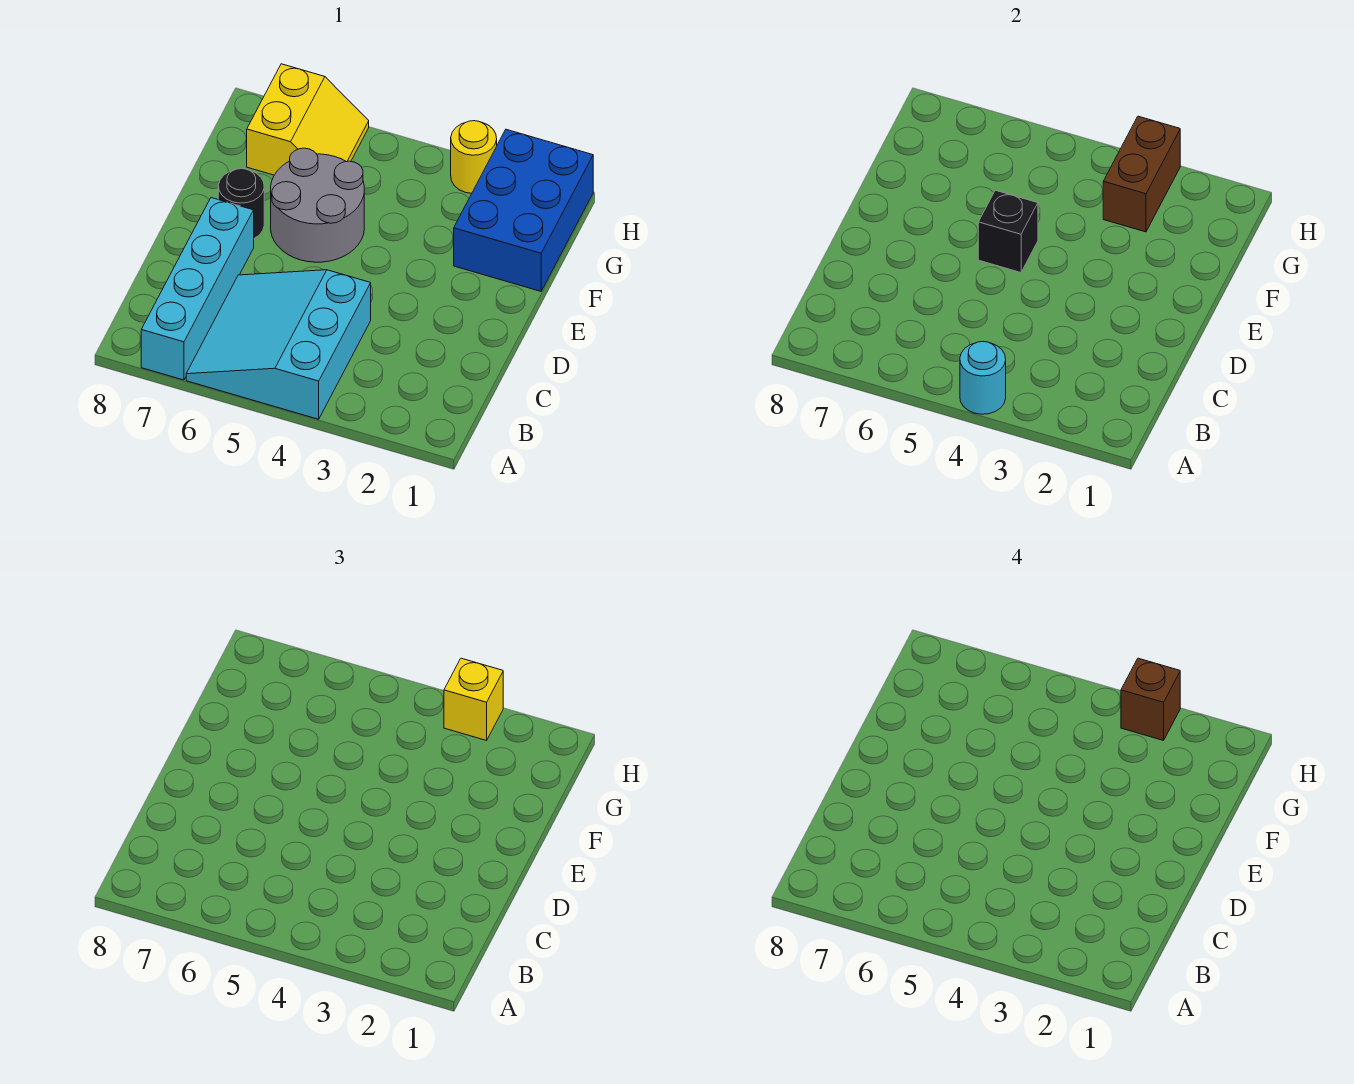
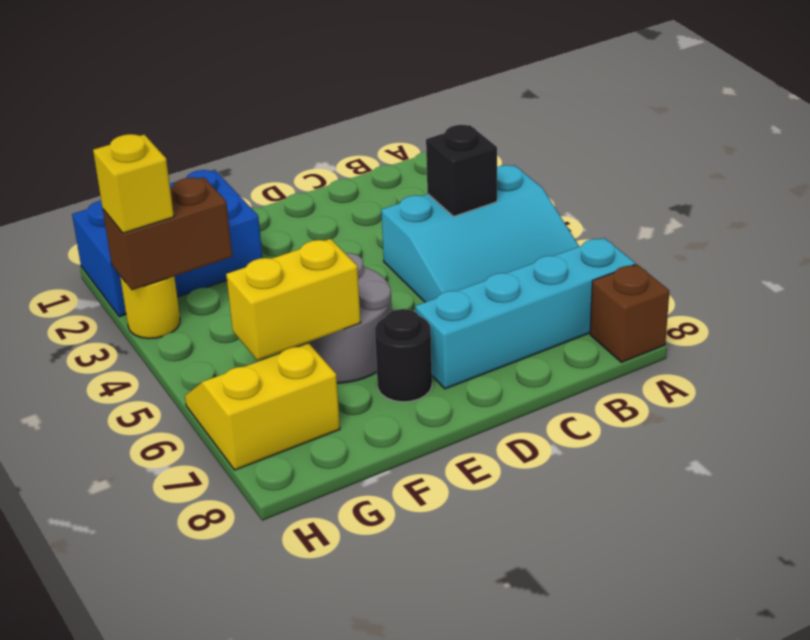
cyan 1x1 round brick [960,342,1006,414] -> none
black 1x1 brick [978,190,1038,273] -> black 1x1 brick moved to [426,125,497,216]
none -> yellow 1x2 brick [226,239,361,360]
brown 1x1 brick [1121,658,1180,740] -> brown 1x1 brick moved to [590,264,669,362]

